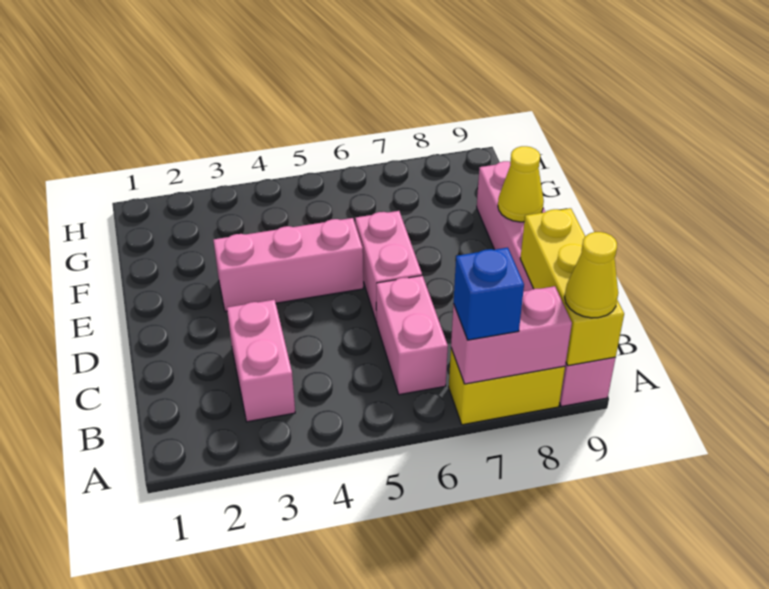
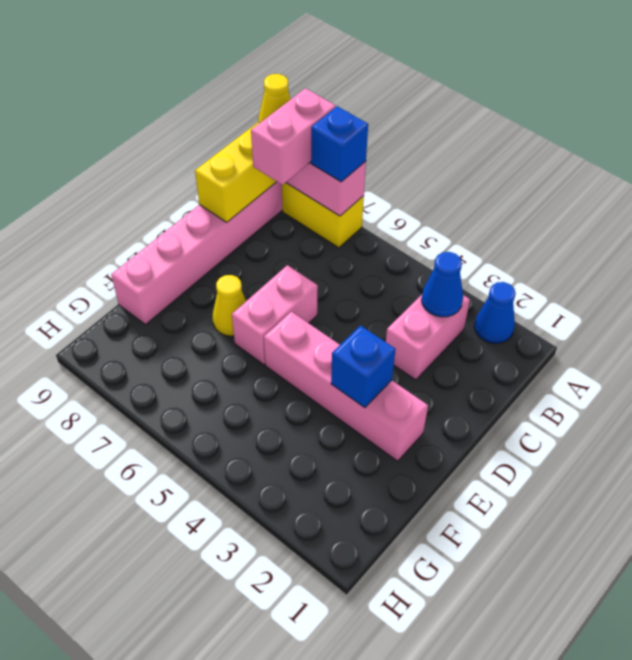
none -> blue 1x1 cone [474,282,516,343]
none -> blue 1x1 cone [422,252,463,317]
pink 1x2 brick [376,276,448,395] -> pink 1x2 brick moved to [251,88,336,185]
pink 1x3 brick [213,218,363,312] -> pink 1x4 brick [264,312,428,461]
none -> blue 1x1 brick [331,326,395,408]
yellow 1x1 cone [498,146,544,222] -> yellow 1x1 cone moved to [213,275,246,336]

